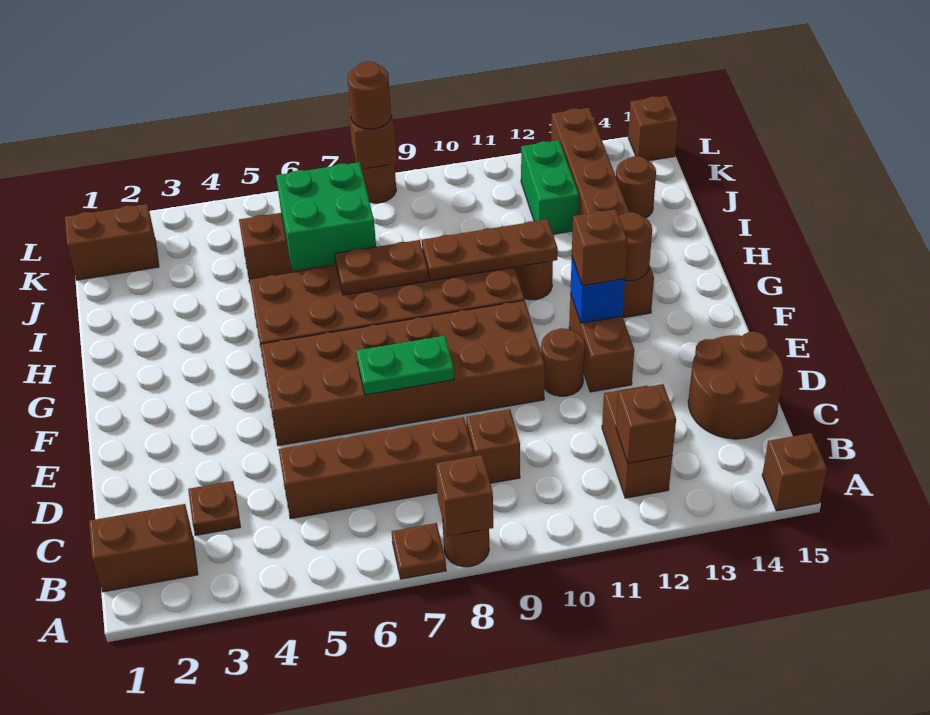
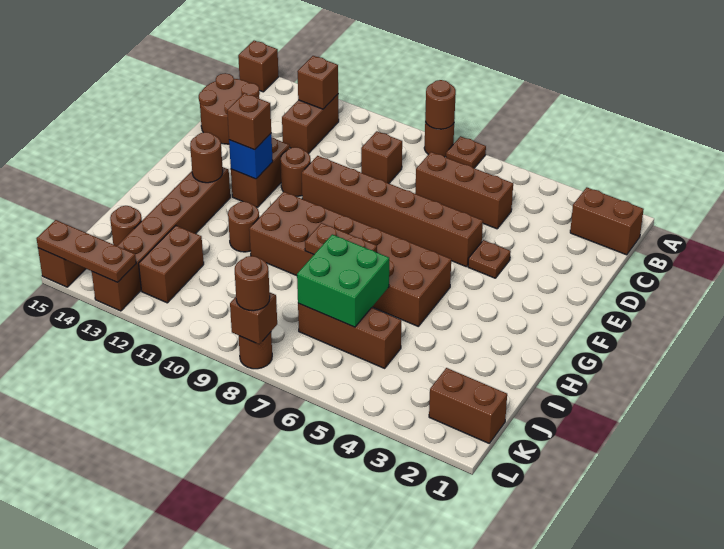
brown 1x1 brick [436,455,493,536] -> brown 1x1 round brick [425,80,456,129]
brown 1x1 plate [188,481,240,535] -> brown 1x1 plate moved to [468,240,511,278]
brown 1x4 brick [279,417,473,519] -> brown 1x3 brick [415,152,513,229]
brown 2x6 brick [260,300,545,446] -> brown 1x6 brick [302,156,483,267]
green 1x2 plate [356,336,454,395] -> none
brown 1x3 plate [422,219,558,281] -> brown 1x3 plate moved to [37,220,136,282]
green 1x2 brick [521,140,579,234] -> brown 1x2 brick [139,226,204,303]

